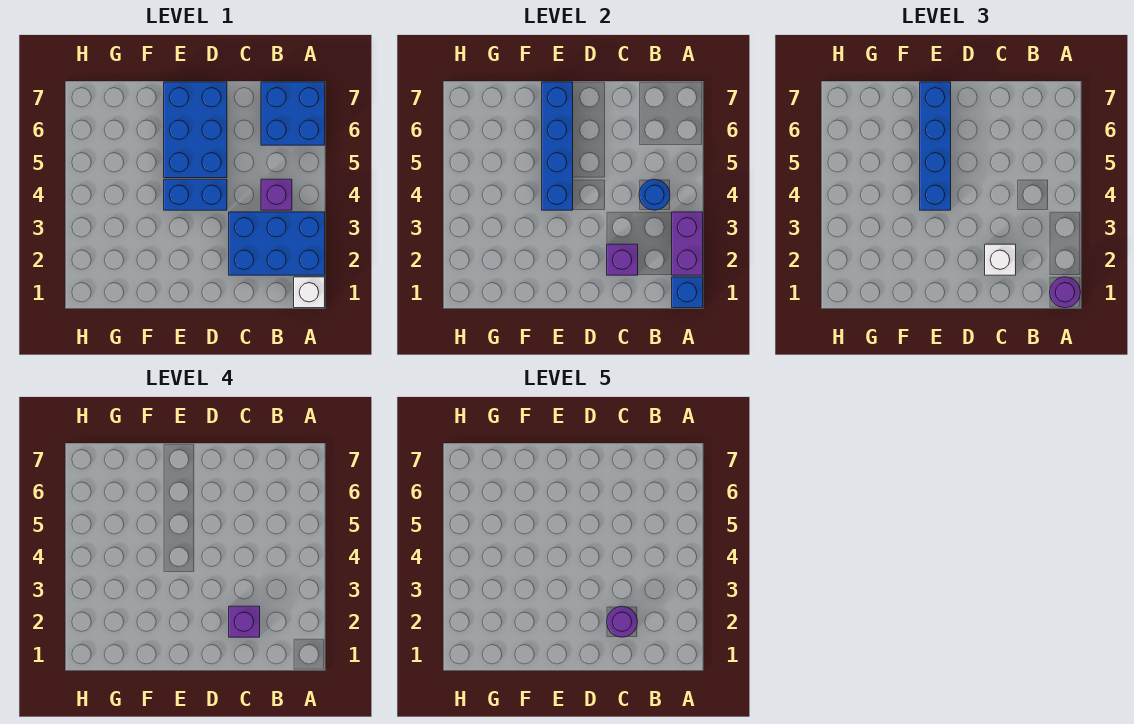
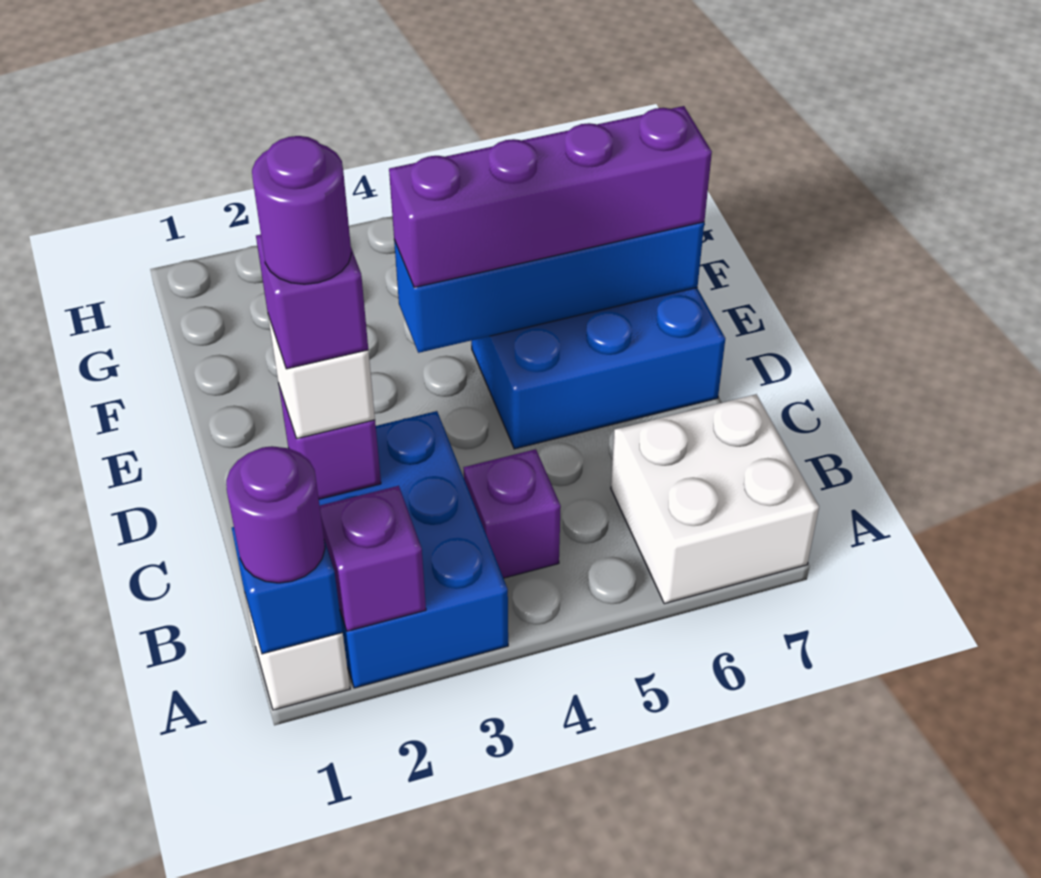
purple 1x2 brick [672,212,703,275] -> purple 1x1 brick [320,486,426,631]
blue 2x2 brick [261,82,325,145] -> white 2x2 brick [611,394,819,604]
blue 1x1 round brick [639,179,670,210] -> none
blue 1x2 brick [164,179,227,210] -> none
blue 1x4 brick [920,82,951,210] -> purple 1x4 brick [389,106,712,288]

